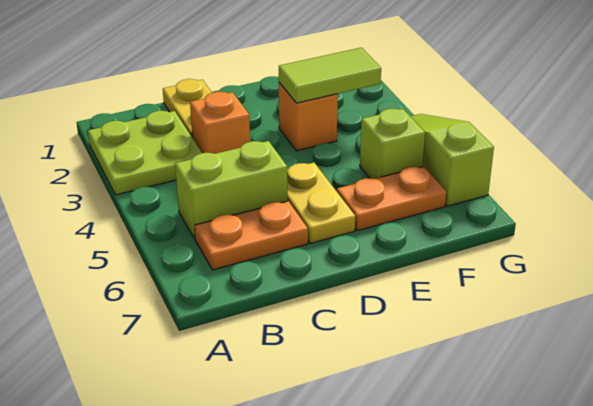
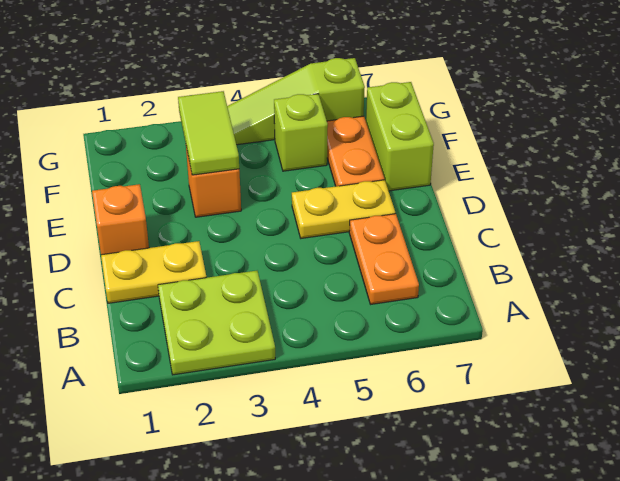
lime 1x2 brick [175,141,288,239] -> lime 1x2 brick moved to [366,82,434,191]
orange 1x1 brick [190,92,250,154] -> orange 1x1 brick moved to [92,184,149,255]

